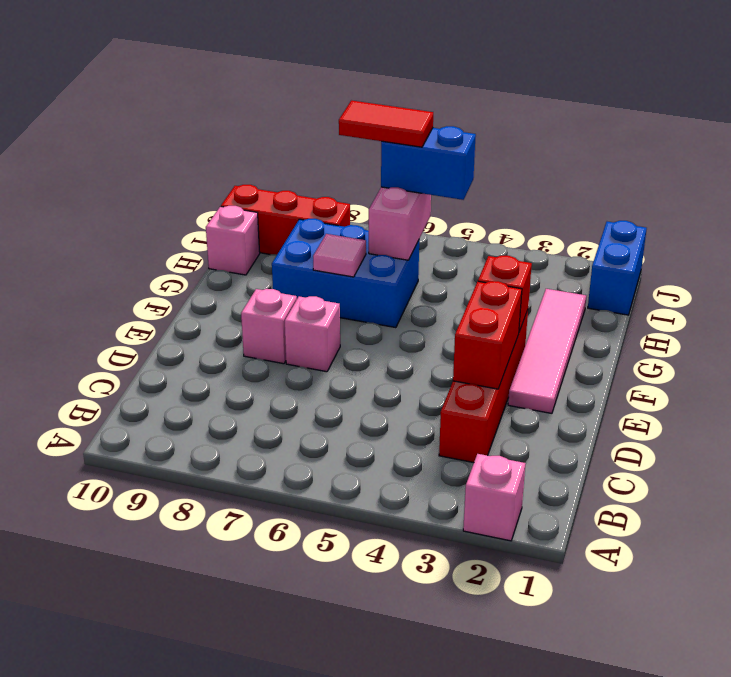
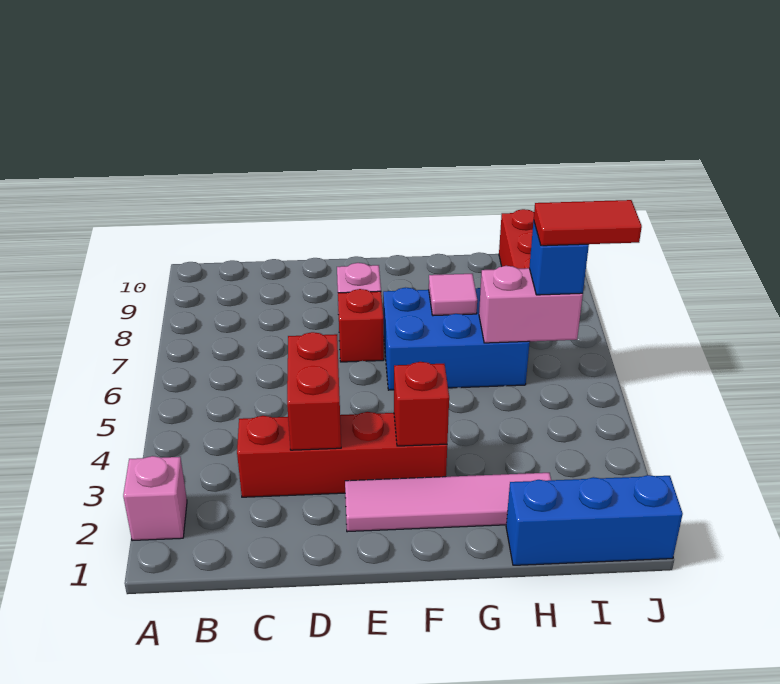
red 1x2 brick [453,281,522,389] -> red 1x2 brick turned to [287,332,341,450]
pink 1x1 brick [285,296,340,372] -> red 1x1 brick [338,289,384,362]
blue 2x3 brick [272,219,419,328] -> blue 2x3 brick turned to [383,288,530,390]
pink 1x1 brick [206,206,260,275] -> none
blue 1x2 brick [588,221,647,315] -> blue 1x3 brick [506,475,683,565]
blue 1x2 brick [381,126,476,200] -> blue 1x1 brick [529,221,589,295]
red 1x2 tile [339,101,433,147] -> red 1x2 tile turned to [534,200,642,246]

